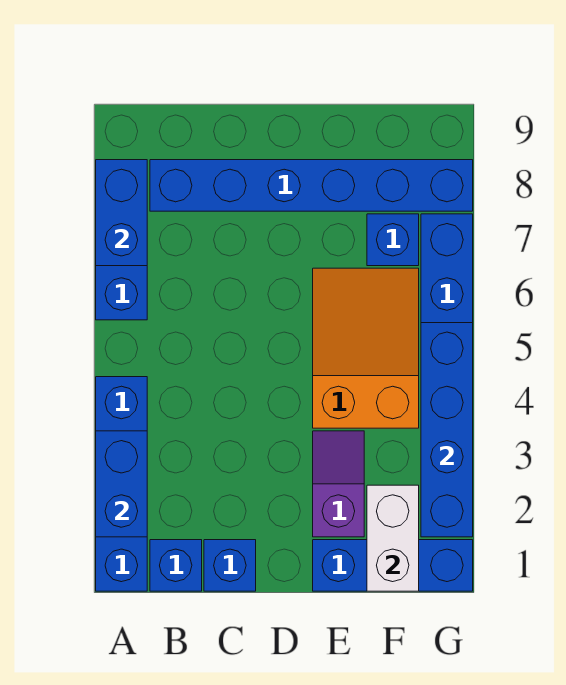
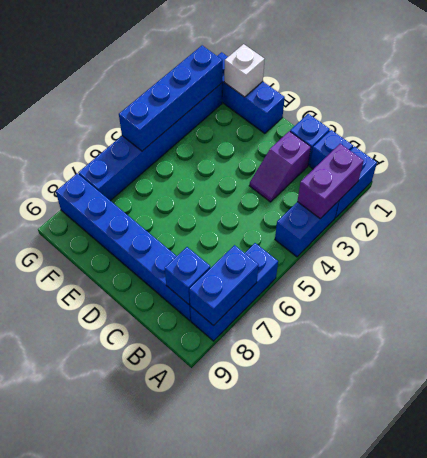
blue 1x2 brick [96,431,147,537] -> purple 1x2 brick [297,144,364,218]
purple 1x2 slope [313,431,364,537] -> purple 1x2 slope moved to [249,131,311,202]
orange 2x3 slope [313,268,419,428] -> none
white 1x2 brick [367,485,419,591] -> white 1x1 brick [224,44,265,97]
blue 1x1 brick [367,214,419,266] -> blue 1x1 brick moved to [165,247,210,304]

